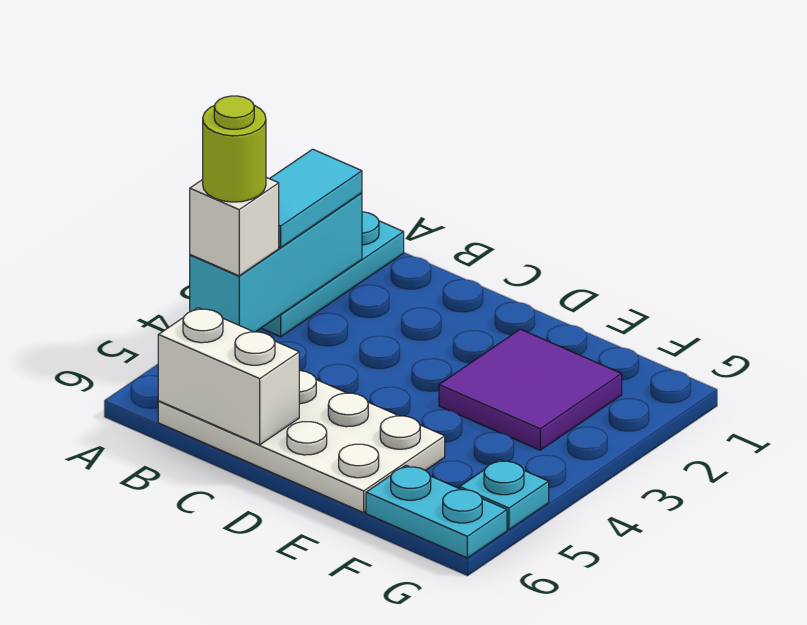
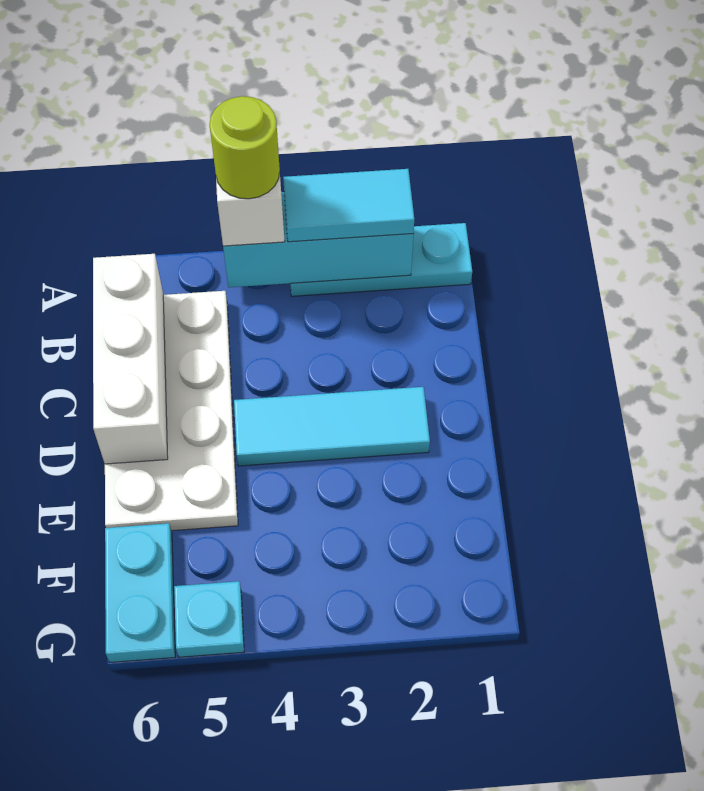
white 1x2 brick [158,308,299,445] -> white 1x3 brick [93,254,168,464]
none -> cyan 1x3 tile [234,387,430,466]
purple 2x2 tile [439,329,622,450] -> none

